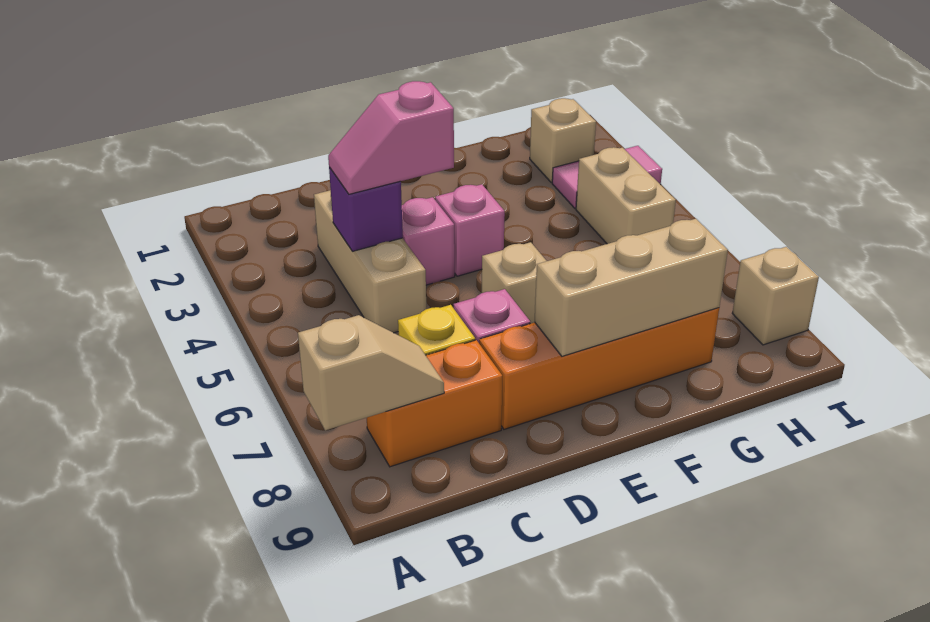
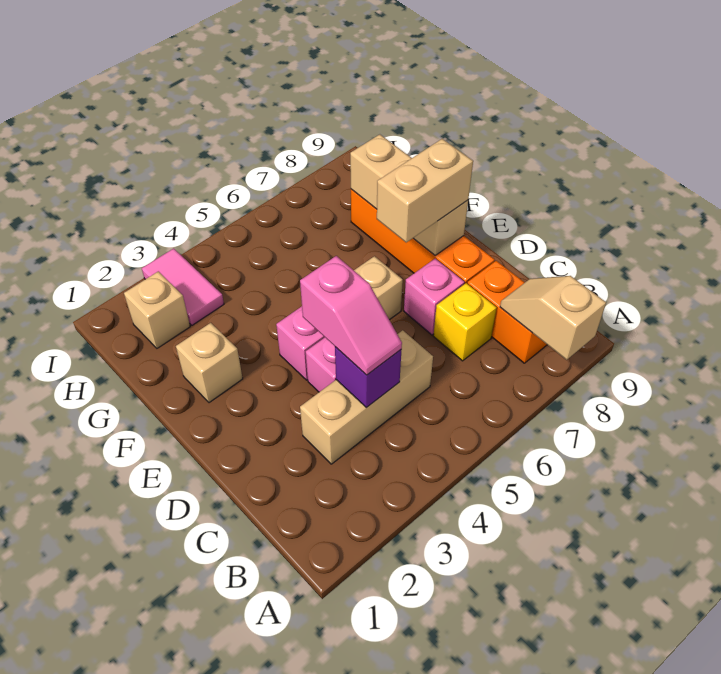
tan 1x2 brick [576,147,676,244] -> tan 1x2 brick moved to [377,139,473,242]
tan 1x1 brick [732,247,819,345] -> tan 1x1 brick moved to [176,323,243,403]

